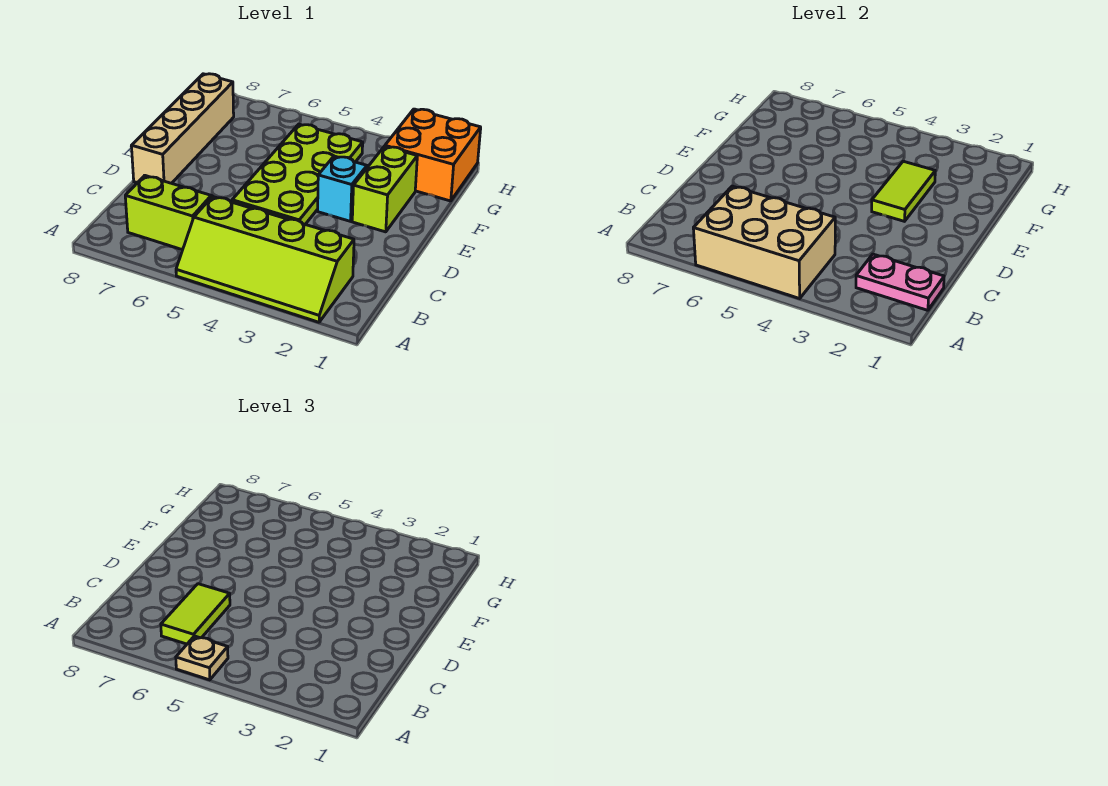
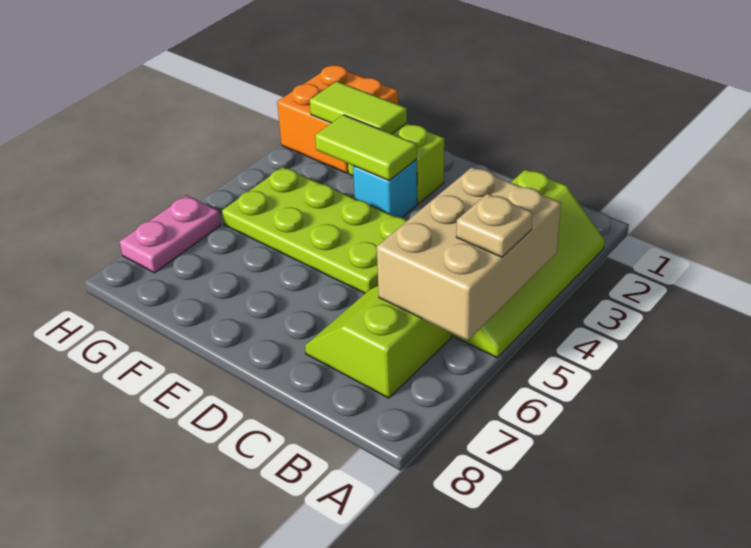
pink 1x2 plate [856,254,944,310] -> pink 1x2 plate moved to [120,195,221,273]
lime 1x2 tile [161,584,230,644] -> lime 1x2 tile moved to [310,81,407,134]
tan 1x4 brick [131,74,234,183] -> none

